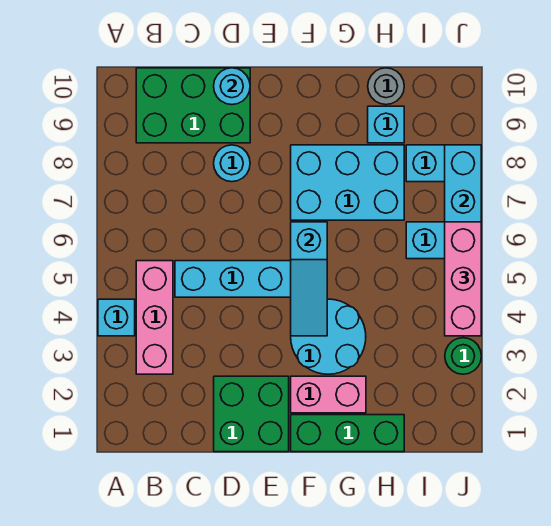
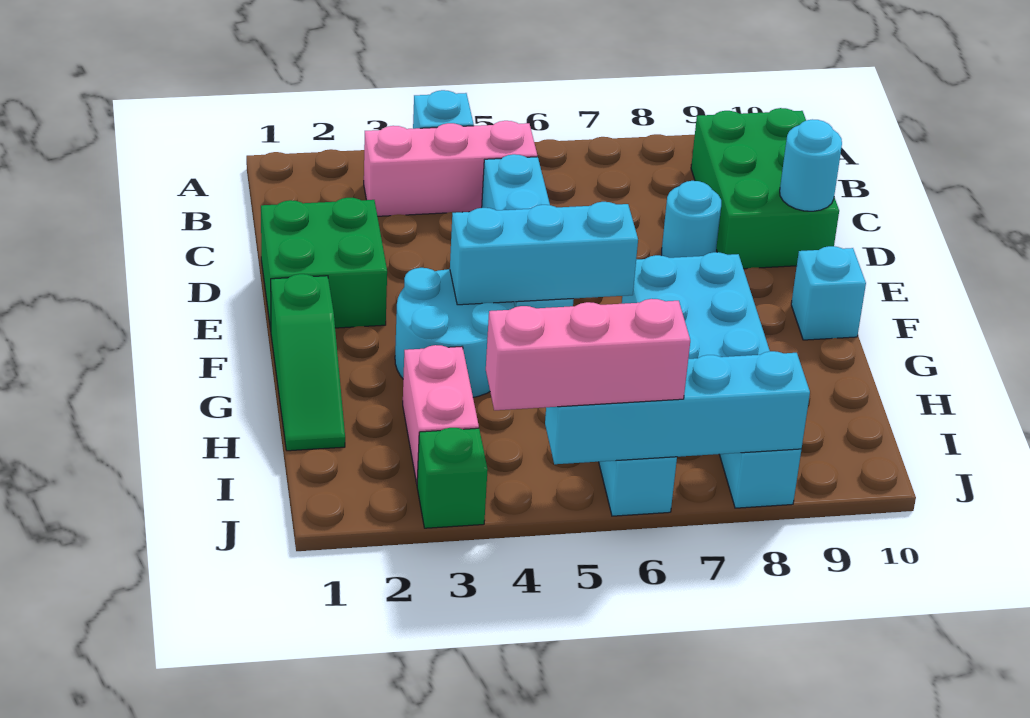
green 1x3 brick [291,415,404,452] -> green 1x3 slope [271,274,345,451]
pink 1x2 brick [291,376,366,413] -> pink 1x2 brick moved to [403,345,479,484]
cyan 1x3 slope [291,222,327,336] -> cyan 1x3 brick [450,202,638,305]
cyan 1x1 brick [368,106,404,143] -> cyan 1x1 brick moved to [791,246,866,340]
grey 1x1 round brick [368,68,404,105] -> none
green 1x1 round brick [445,338,481,374] -> green 1x1 brick [417,428,488,528]

